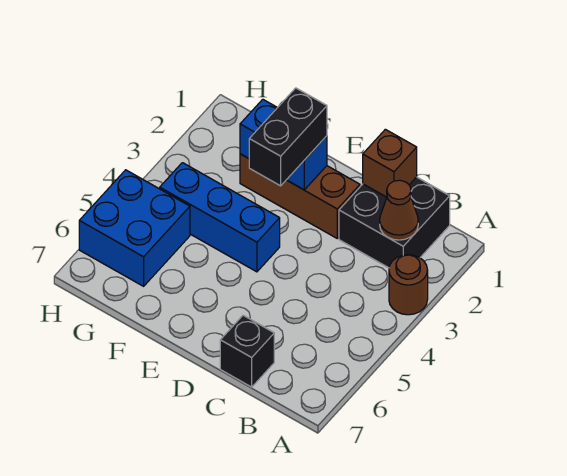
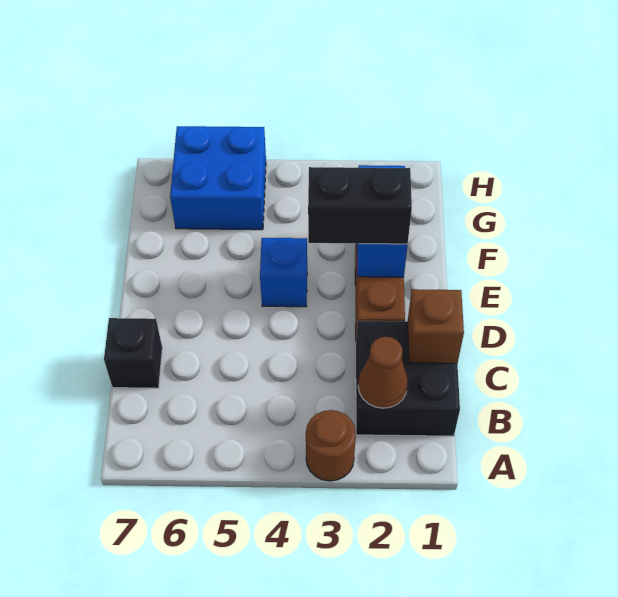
blue 1x3 brick [160,163,280,272] -> blue 1x1 brick [260,238,307,307]

